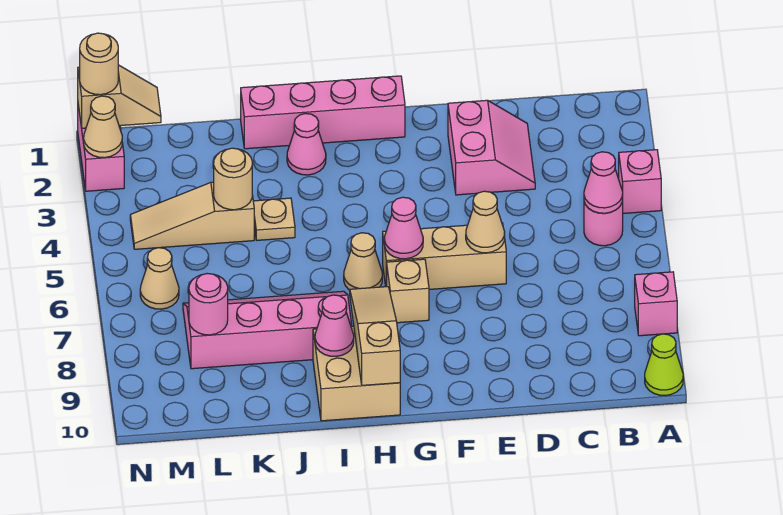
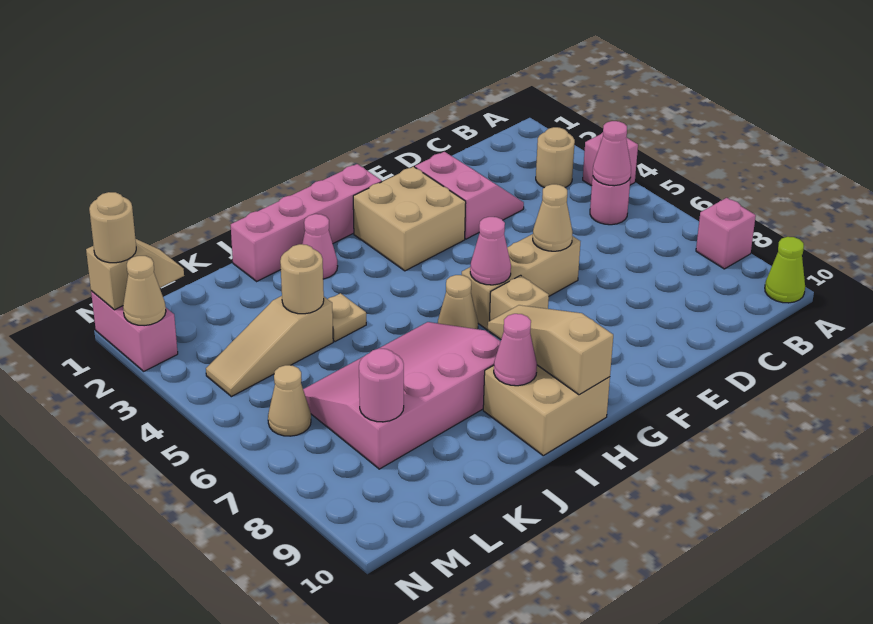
none -> tan 1x1 round brick [536,127,575,188]
none -> tan 2x2 brick [353,167,466,271]
pink 2x4 slope [183,291,352,369] -> pink 3x4 slope [303,322,501,469]

